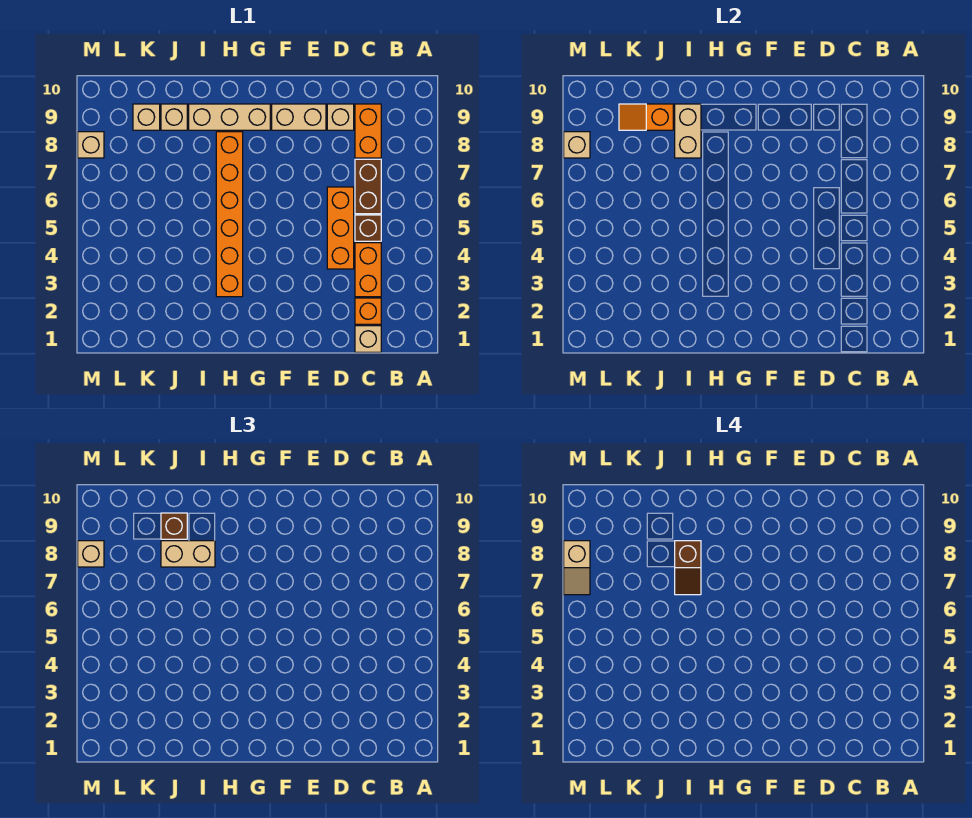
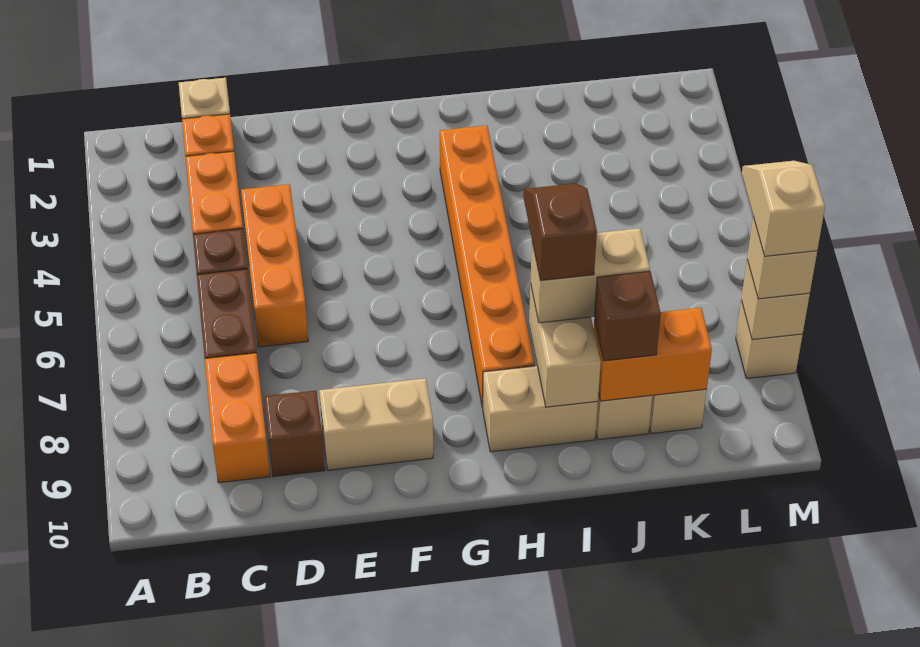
tan 1x1 brick [327,104,354,130] -> brown 1x1 brick [264,390,325,476]
tan 1x3 brick [189,104,270,130] -> tan 1x2 brick [483,366,598,452]
orange 1x2 slope [619,104,673,130] -> orange 1x2 brick [594,308,712,401]

